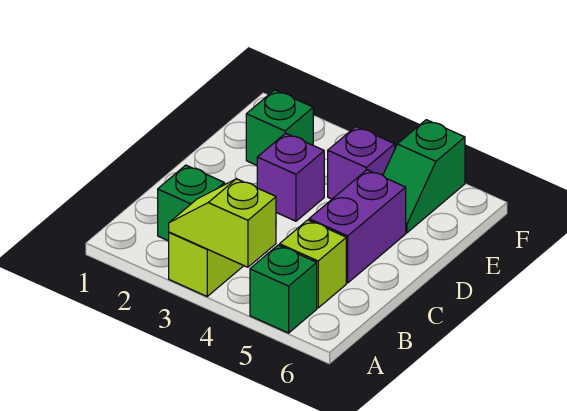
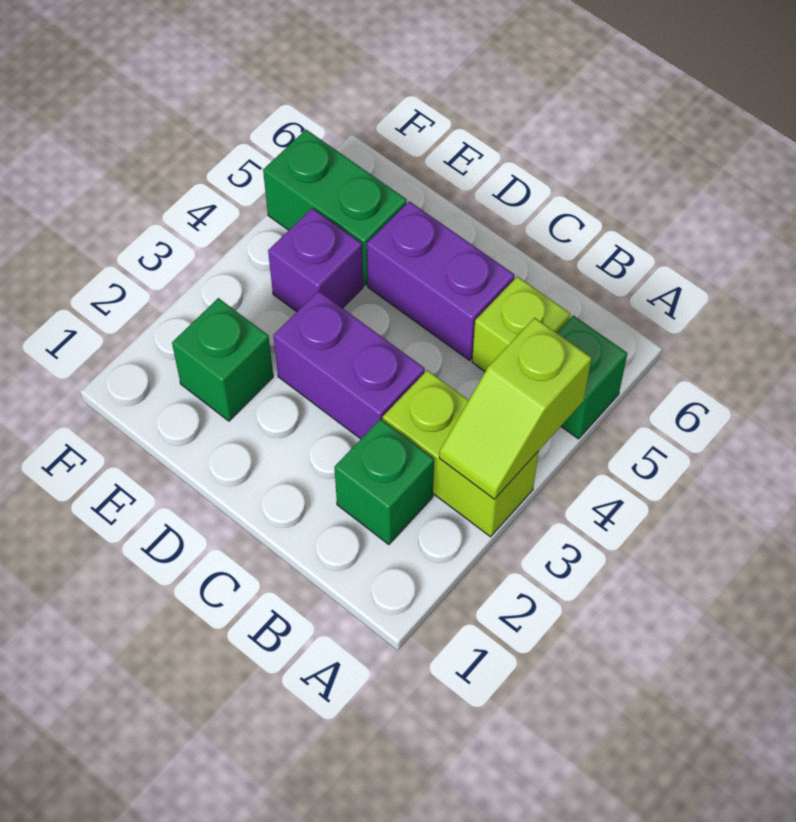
purple 1x1 brick [257,133,324,221] -> purple 1x2 brick [273,291,425,439]
green 1x2 slope [383,120,465,233] -> green 1x2 brick [263,130,407,285]

